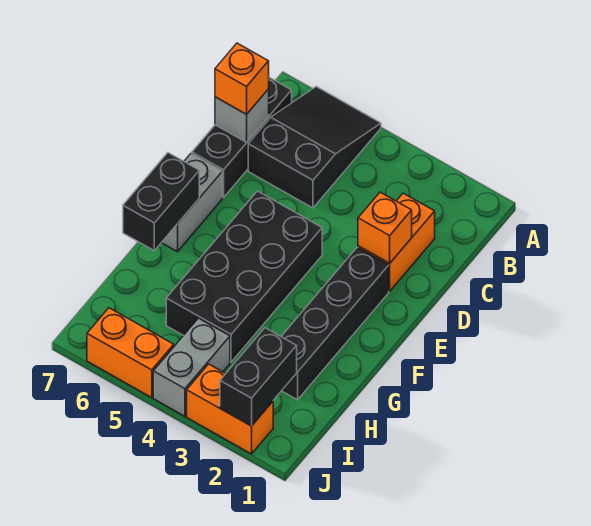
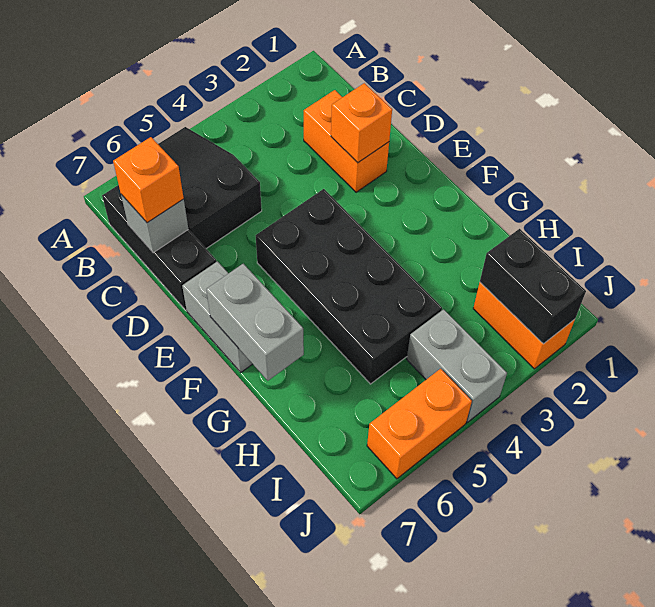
black 1x4 brick [281,248,389,400] -> none
black 1x2 brick [123,153,199,251] -> grey 1x2 brick [206,264,304,381]
orange 1x2 brick [187,364,273,454] -> orange 1x2 brick turned to [473,283,575,369]

